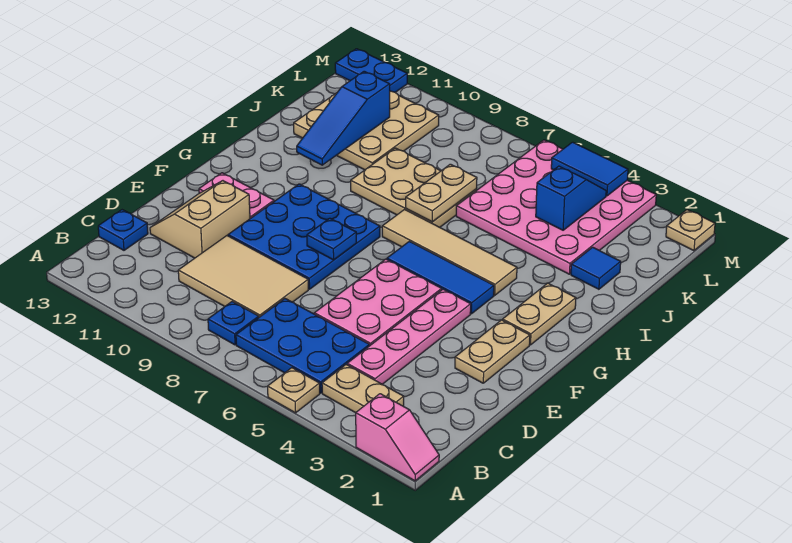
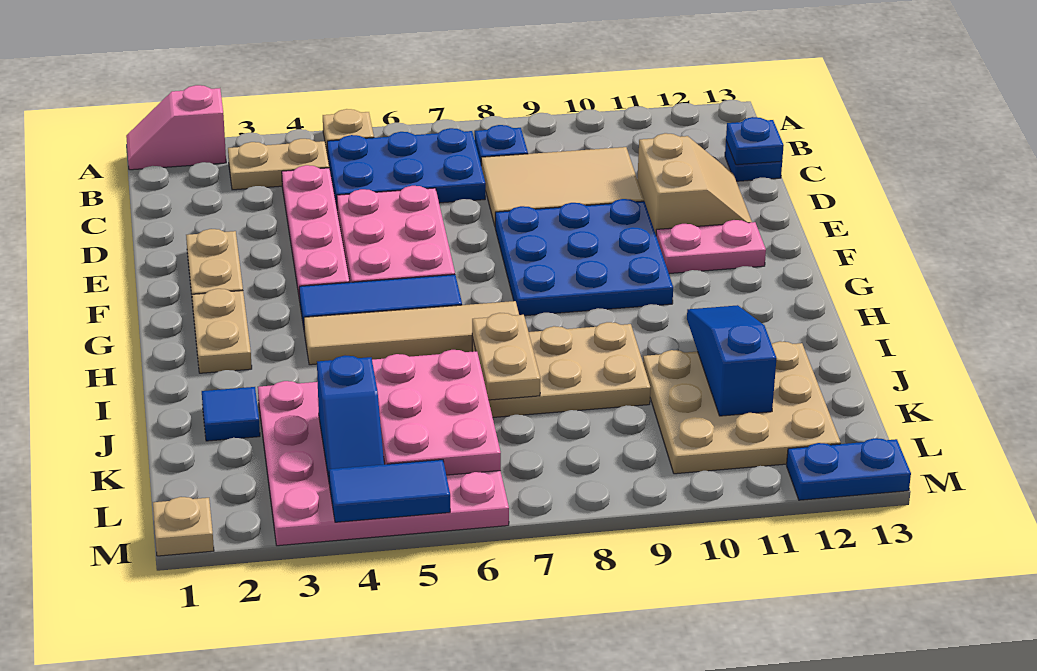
blue 1x1 plate [307,218,356,260] -> blue 1x1 plate moved to [726,117,784,165]
none -> pink 2x3 plate [372,350,501,475]

